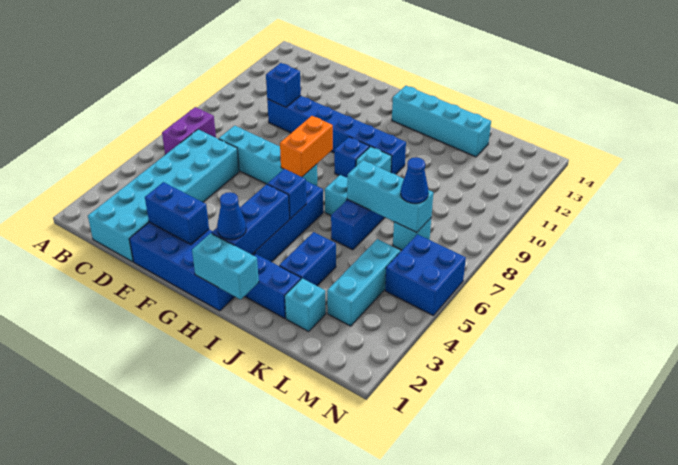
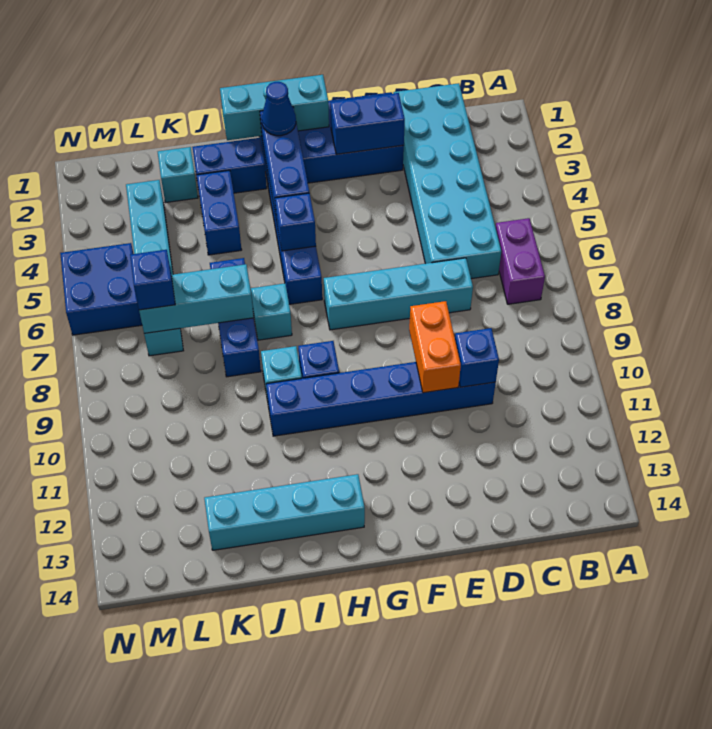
orange 1x2 brick [280,116,333,177] -> orange 1x2 brick moved to [409,301,461,393]
cyan 1x2 brick [192,233,259,300] -> cyan 1x3 brick [220,75,329,140]
blue 1x1 cone [401,157,428,203] -> blue 1x1 brick [130,250,175,310]

